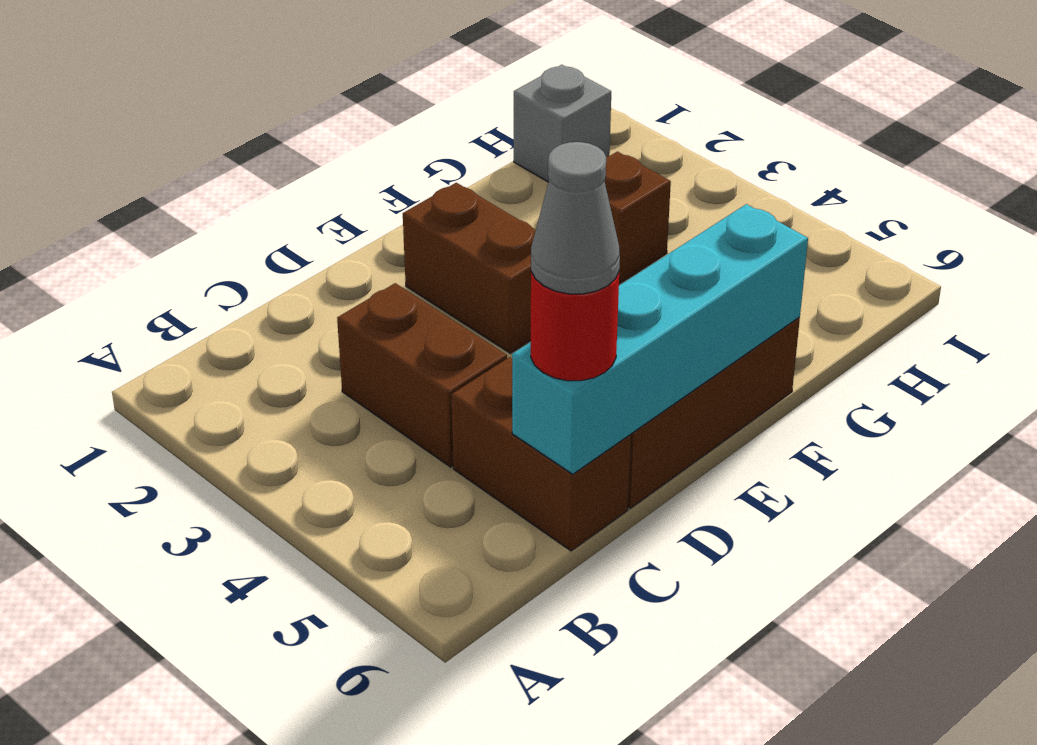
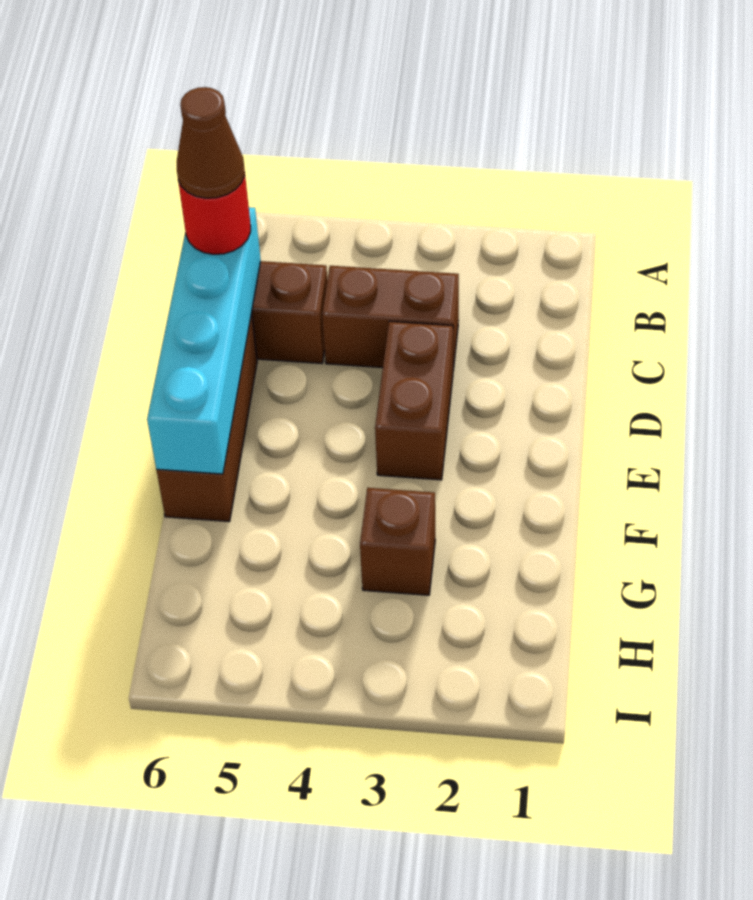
grey 1x1 cone [531,142,620,294] -> brown 1x1 cone [177,87,245,198]
brown 1x2 brick [403,183,536,353] -> brown 1x2 brick turned to [375,321,453,480]
grey 1x1 brick [514,65,611,182] -> none

